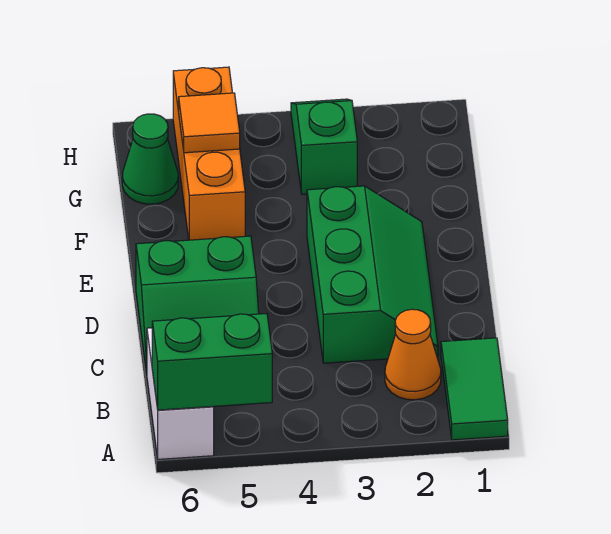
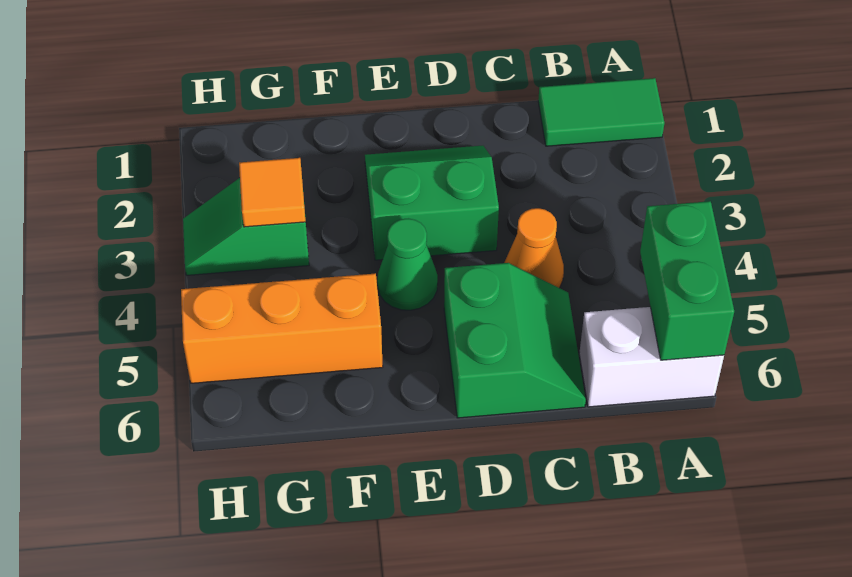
orange 1x1 cone [385,309,441,400] -> orange 1x1 cone moved to [504,208,564,288]
green 2x3 slope [307,186,438,363] -> green 2x2 slope [365,146,499,260]
orange 1x1 tile [179,93,240,153] -> orange 1x1 tile moved to [239,158,306,227]
green 1x1 cone [122,114,178,204] -> green 1x1 cone moved to [377,219,438,310]

